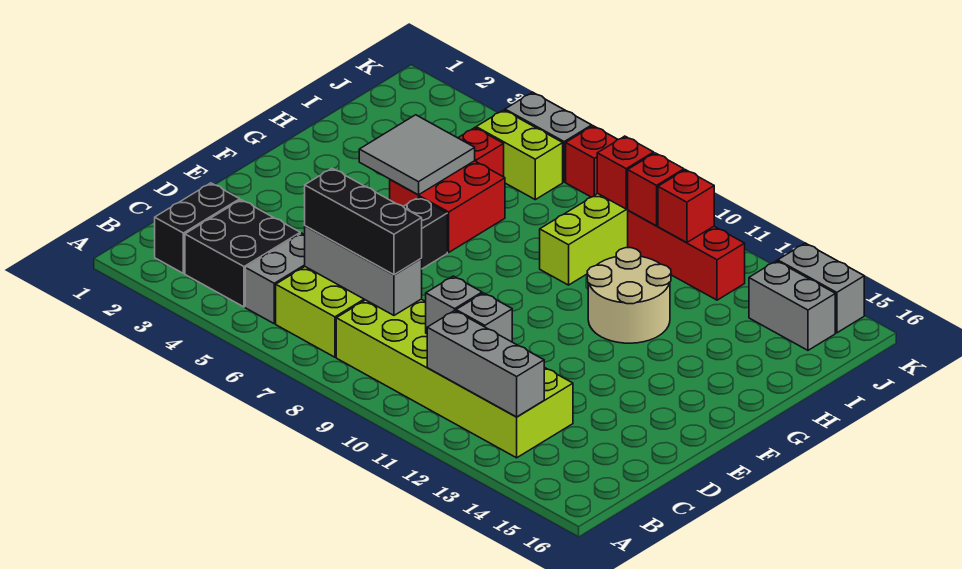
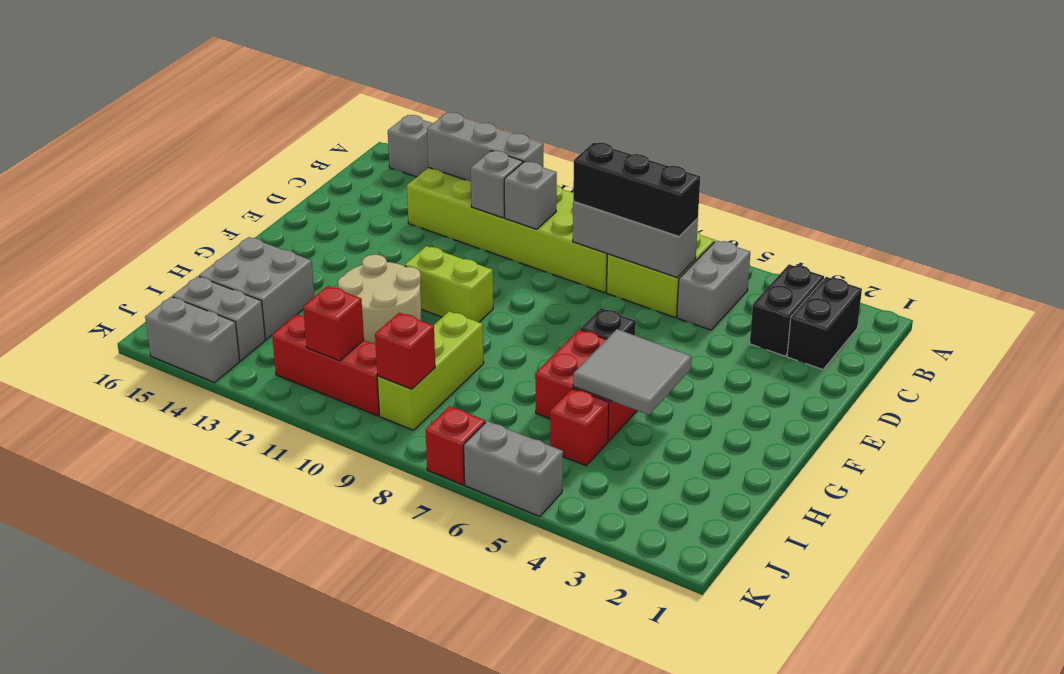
none -> grey 1x1 brick [388,115,433,177]
black 2x2 brick [185,200,300,307] -> black 1x2 brick [750,265,824,356]
none -> grey 2x2 brick [199,237,314,339]
lime 1x2 brick [476,110,563,200] -> lime 1x2 brick moved to [405,246,493,322]
red 1x1 brick [628,153,684,226] -> none

